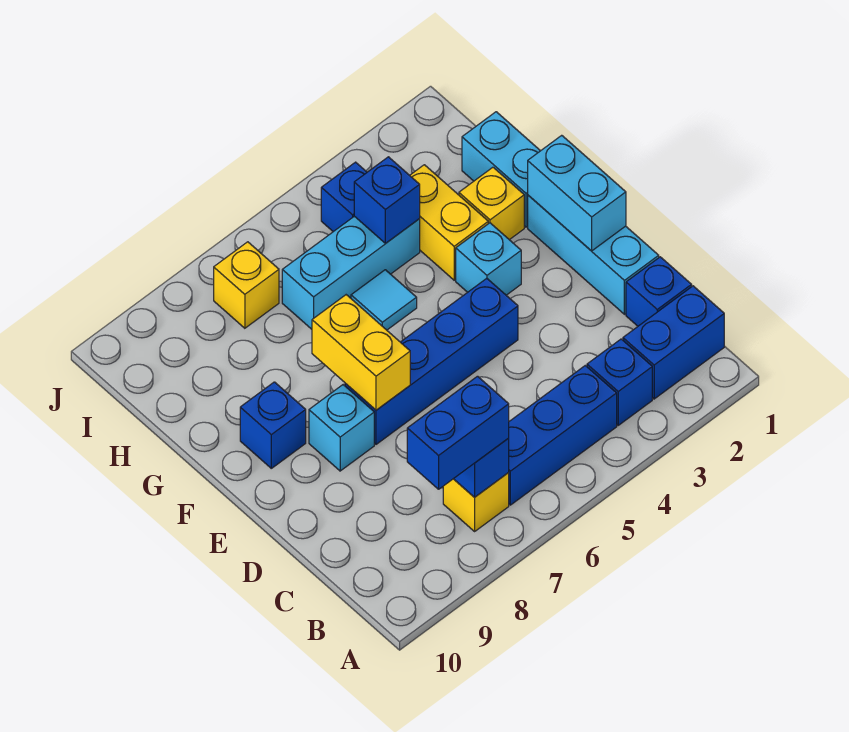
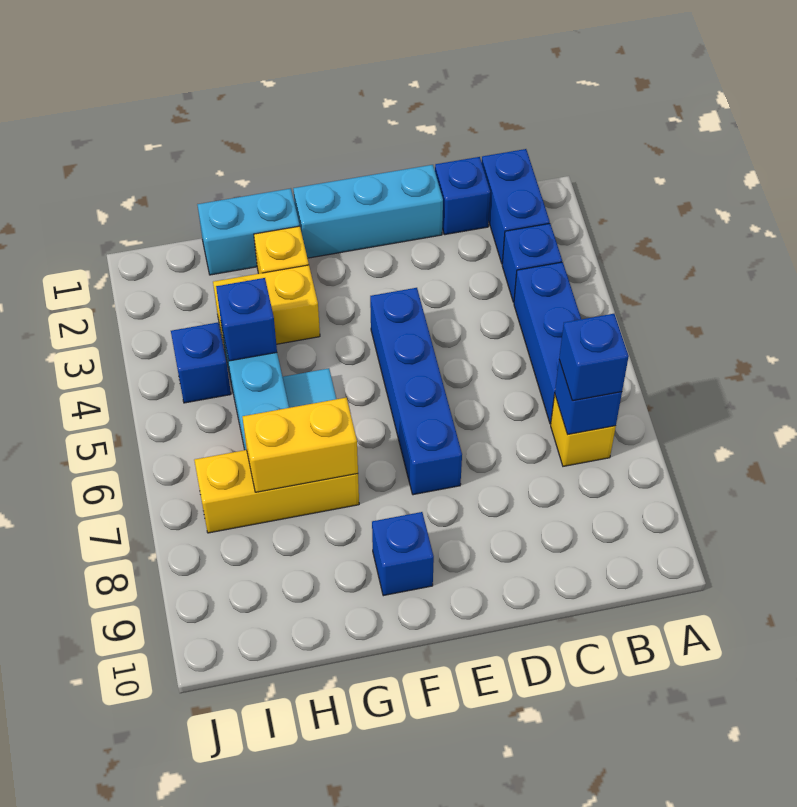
blue 1x2 brick [407,376,509,489] -> blue 1x1 brick [559,314,629,401]
cyan 1x2 brick [528,135,626,251] -> none
yellow 1x2 brick [312,295,410,410] -> yellow 1x2 brick moved to [242,398,358,492]
cyan 1x1 brick [309,385,374,471] -> none
cyan 1x1 brick [456,223,521,295] -> none
yellow 1x1 brick [214,242,279,328] -> yellow 1x3 brick [194,450,359,533]

